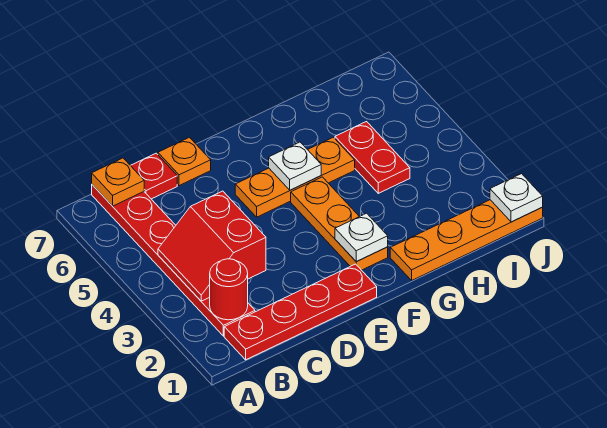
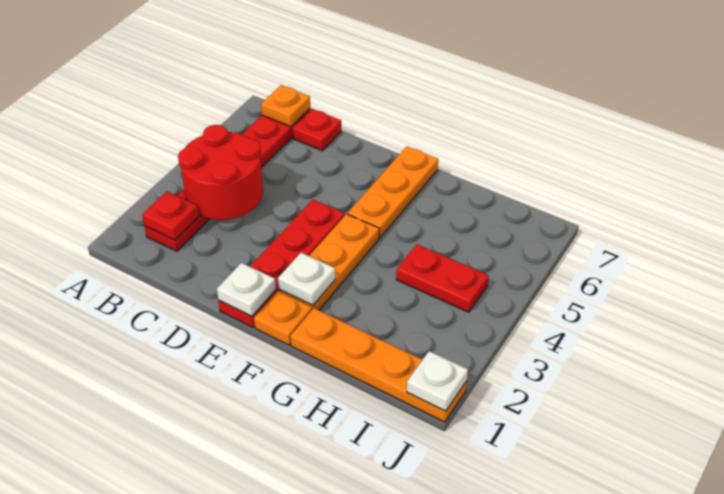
red 1x4 plate [224,264,377,360] -> red 1x4 plate turned to [218,200,345,327]
red 1x1 round brick [210,259,248,320] -> red 1x1 plate [142,192,199,240]
red 2x2 slope [158,191,266,301] -> red 2x2 round brick [178,125,263,220]
orange 1x1 plate [158,137,211,186] -> orange 1x1 plate moved to [254,291,312,345]
orange 1x3 plate [235,137,355,217] -> orange 1x3 plate turned to [347,147,438,238]
white 1x1 plate [269,142,321,190] -> white 1x1 plate moved to [217,263,276,316]
red 1x2 plate [335,122,410,193] -> red 1x2 plate turned to [396,244,489,312]

